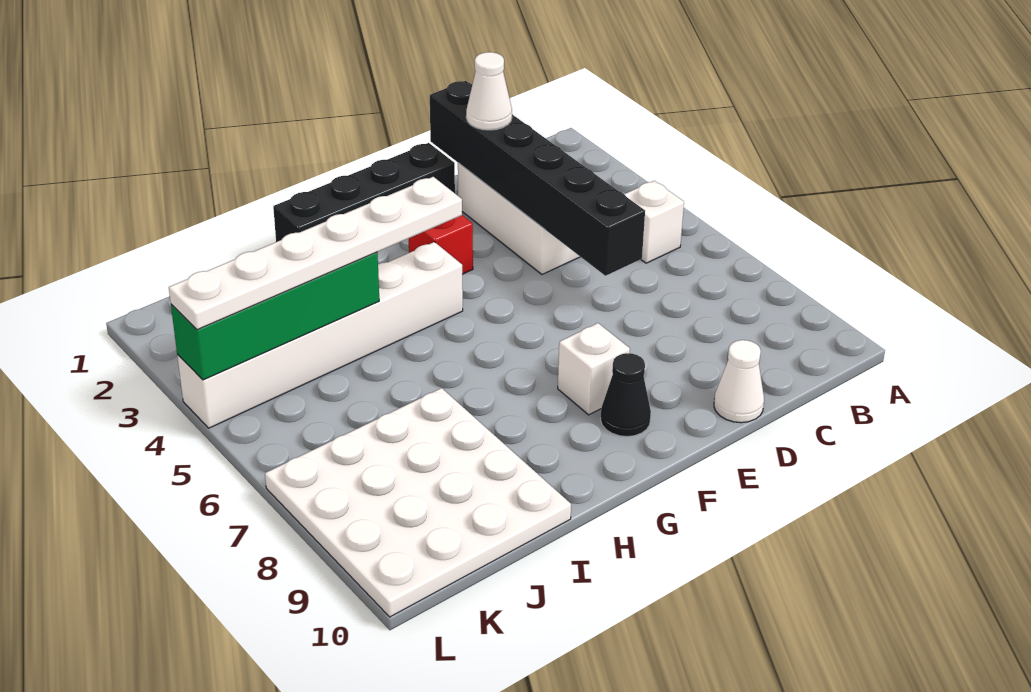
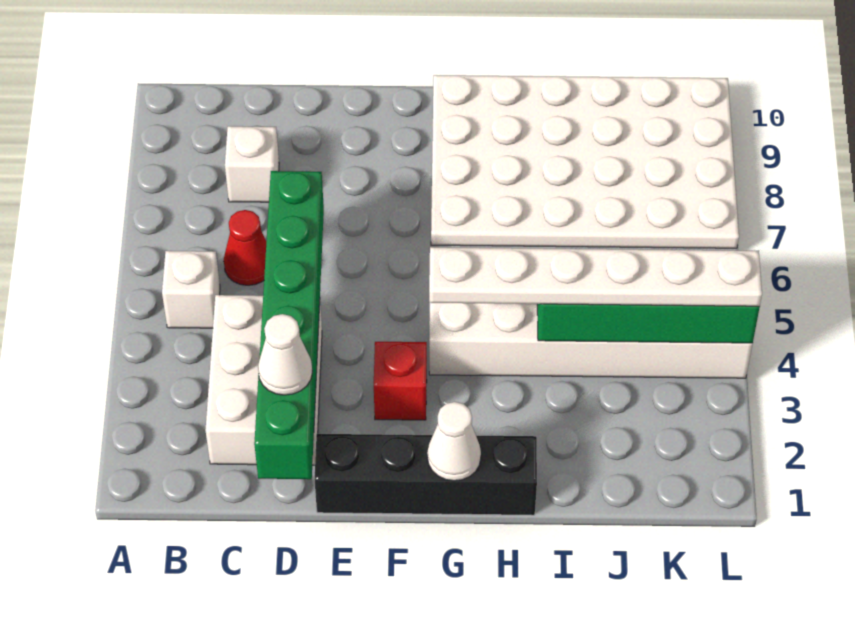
none -> red 1x1 cone [224,210,266,285]
black 1x6 brick [430,81,645,276] -> green 1x6 brick [254,171,324,479]
white 1x1 cone [714,340,764,423] -> white 1x1 cone moved to [427,402,481,481]
white 1x1 brick [558,323,630,415] -> white 1x1 brick moved to [225,126,279,202]
black 1x1 cone [600,353,651,437] -> none
white 4x4 plate [265,388,571,617] -> white 4x6 plate [431,75,739,248]

